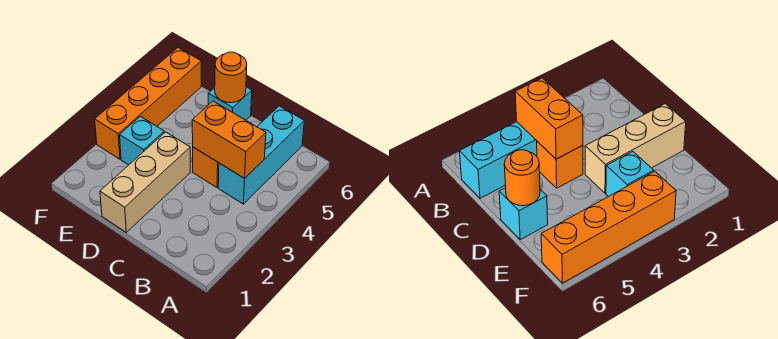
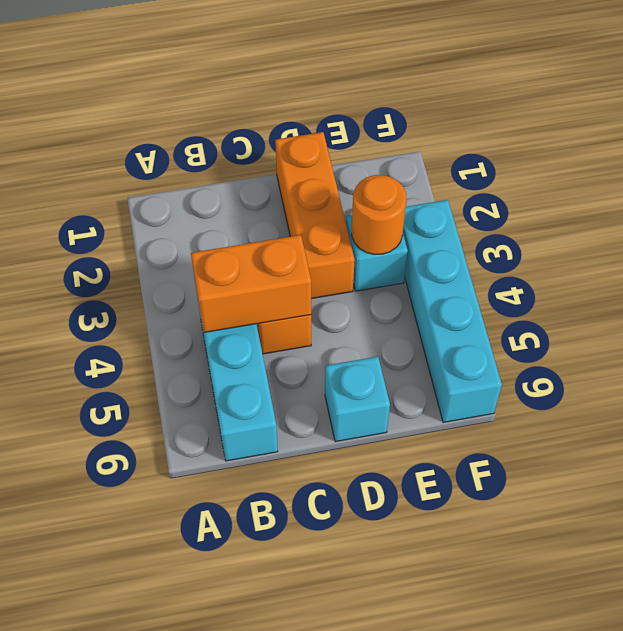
tan 1x3 brick [100,132,190,232] -> orange 1x3 brick [275,132,355,299]
orange 1x1 round brick [215,52,247,103] -> orange 1x1 round brick moved to [352,175,406,254]
orange 1x4 brick [95,48,201,159] -> cyan 1x4 brick [403,200,502,422]

